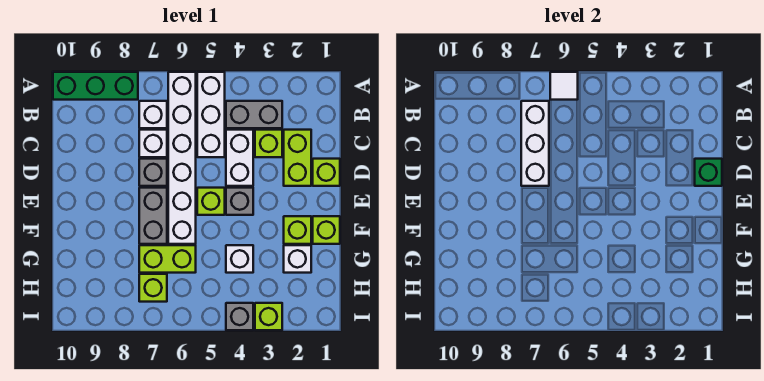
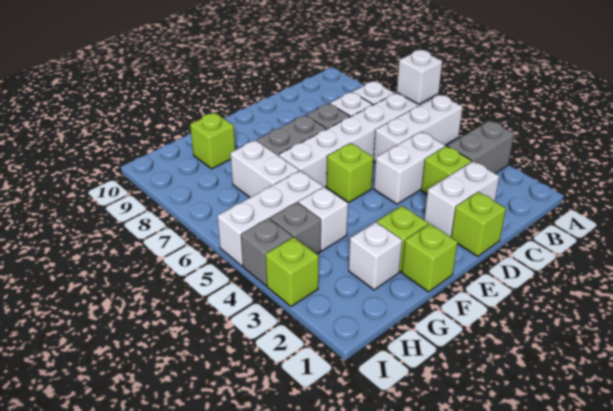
white 1x1 tile [550,72,578,100] -> white 1x1 brick [397,50,442,104]
green 1x3 brick [53,72,138,100] -> none
grey 1x2 brick [226,101,282,128] -> grey 1x2 brick turned to [448,121,514,174]
white 1x3 brick [521,101,549,186] -> white 1x3 brick moved to [217,171,323,266]
lime 1x2 brick [284,130,311,186] -> white 1x2 brick [424,161,499,237]
green 1x1 brick [695,159,722,186] -> none
grey 1x1 brick [226,188,253,215] -> grey 1x1 brick moved to [270,202,321,254]
lime 1x2 brick [139,245,196,273] -> white 1x2 brick [230,140,299,197]
lime 1x1 brick [139,274,167,302] -> lime 1x1 brick moved to [190,113,235,169]

